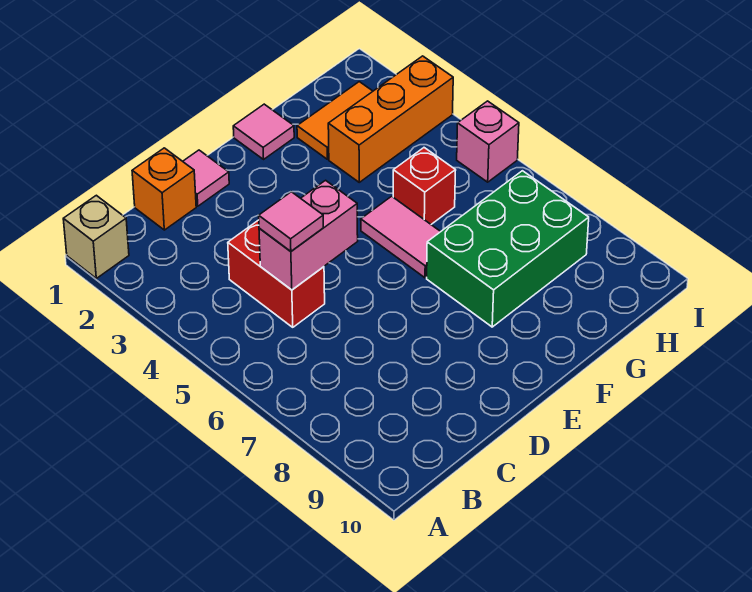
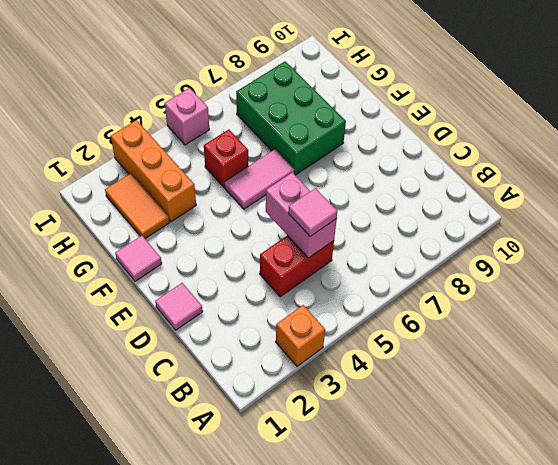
tan 1x1 brick [63,195,129,278] -> none
orange 1x1 brick [132,148,196,230] -> orange 1x1 brick moved to [276,305,325,366]

